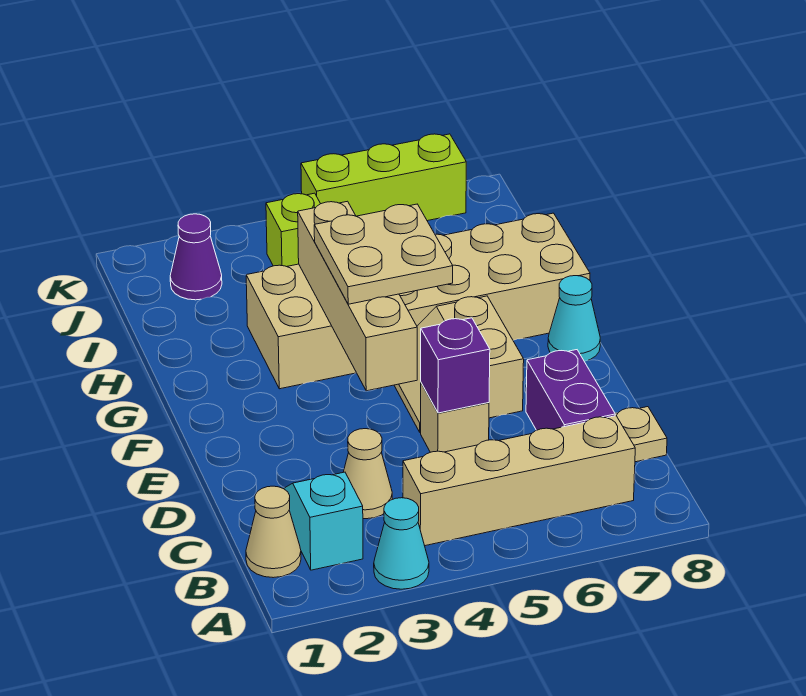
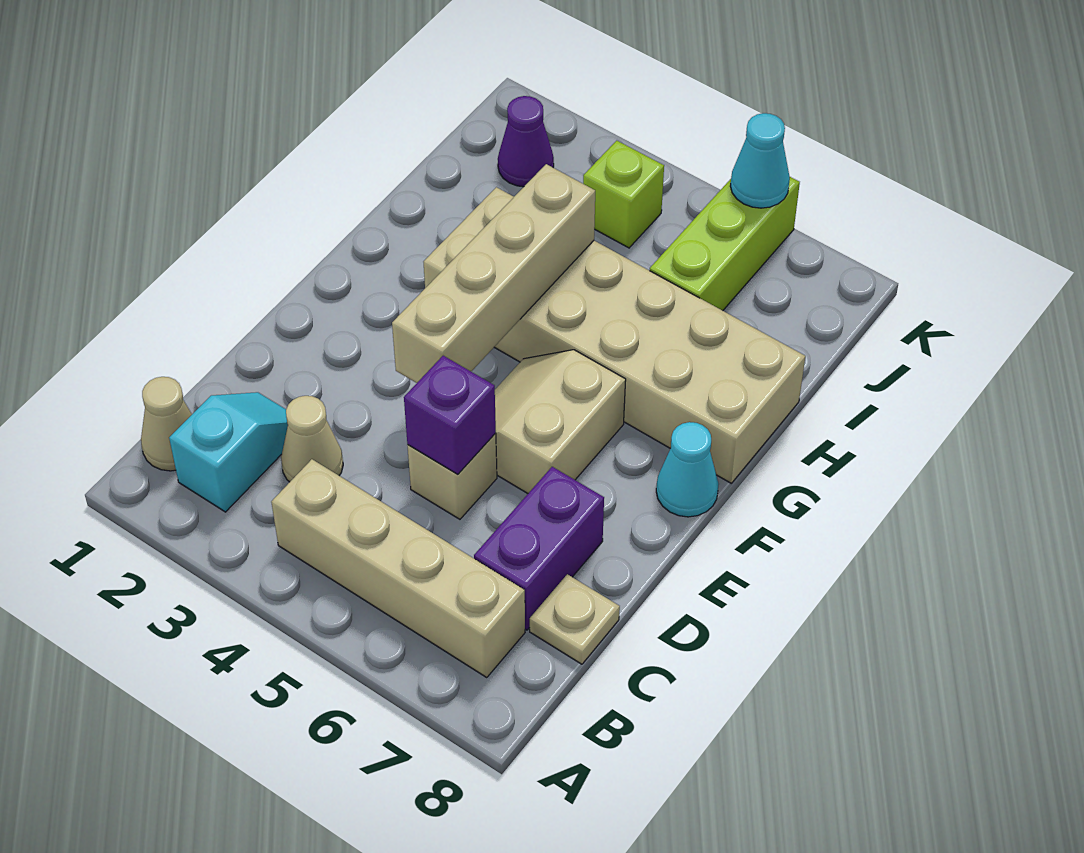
cyan 1x1 cone [374,498,429,589] -> cyan 1x1 cone moved to [730,113,790,208]
tan 2x2 plate [314,204,453,304] -> none
lime 1x3 brick [301,134,466,221] -> lime 1x3 brick turned to [650,177,800,311]

